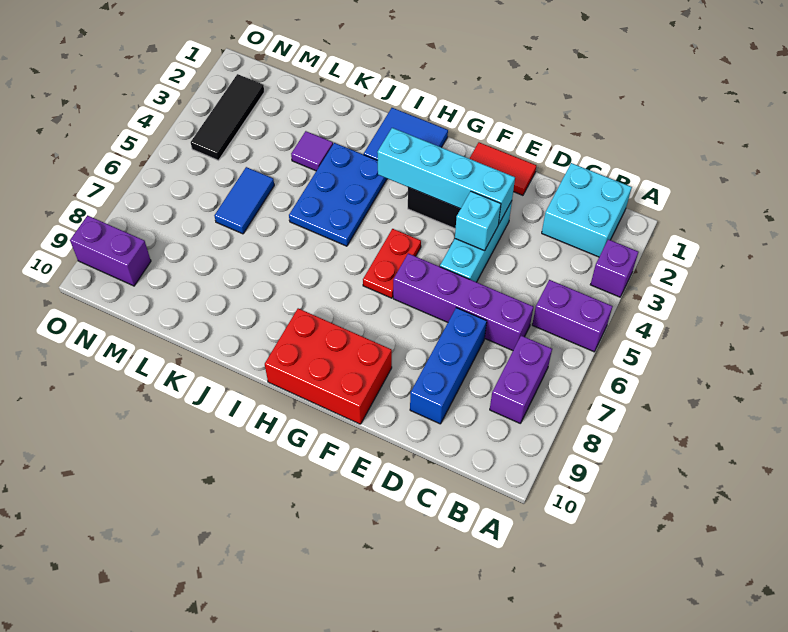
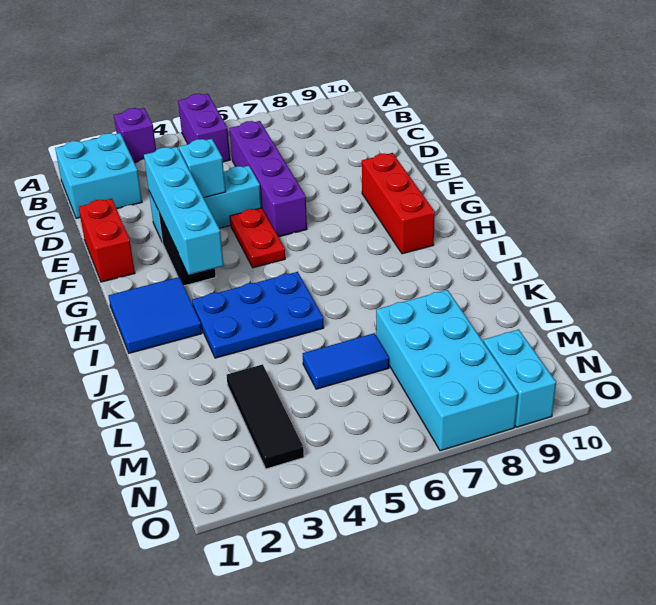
purple 1x2 brick [490,336,552,423] -> none
blue 1x3 brick [410,308,487,424] -> none
red 1x2 tile [469,142,536,195] -> red 1x2 brick [79,199,135,282]
red 2x3 brick [265,308,392,424] -> red 1x3 brick [362,153,435,254]
red 1x2 plate [363,229,421,298] -> red 1x2 plate turned to [230,208,285,268]
purple 1x1 tile [291,131,333,171] -> none
none -> cyan 2x4 brick [376,290,518,451]
black 1x3 tile [191,74,264,160] -> black 1x3 tile turned to [227,364,304,469]
purple 1x2 brick [70,215,151,286] -> cyan 1x2 brick [483,329,556,427]

